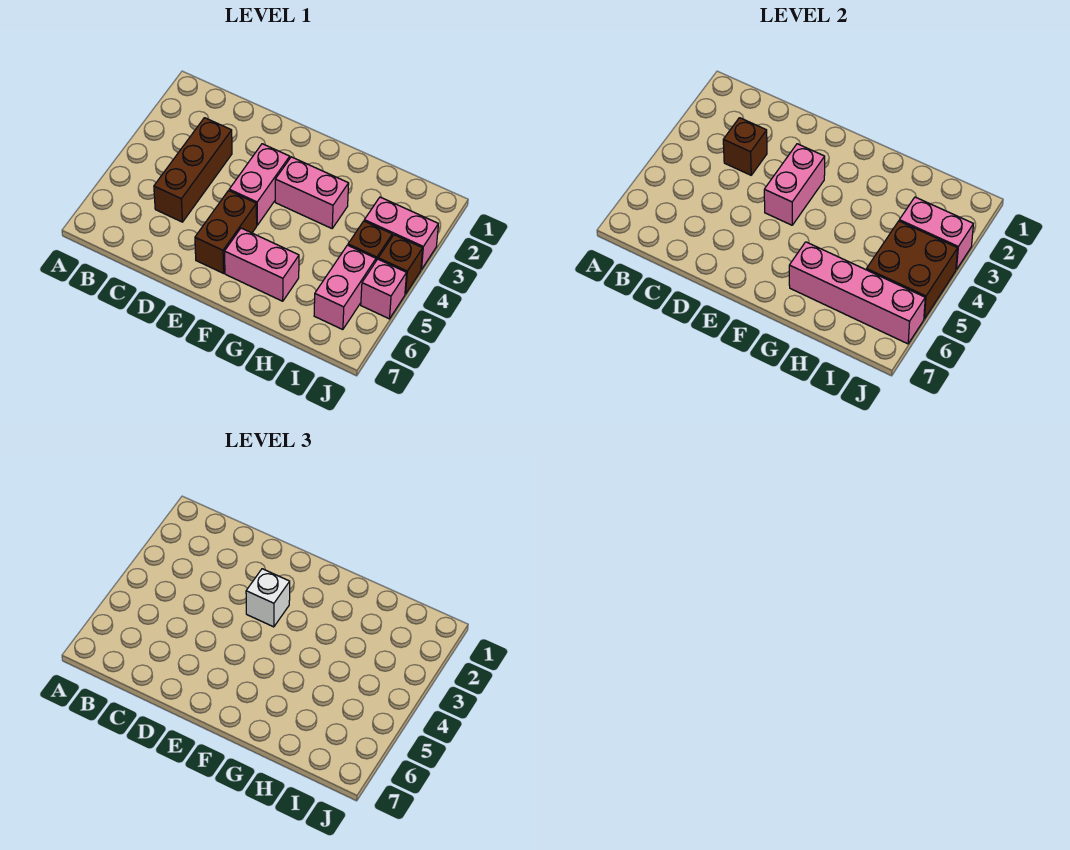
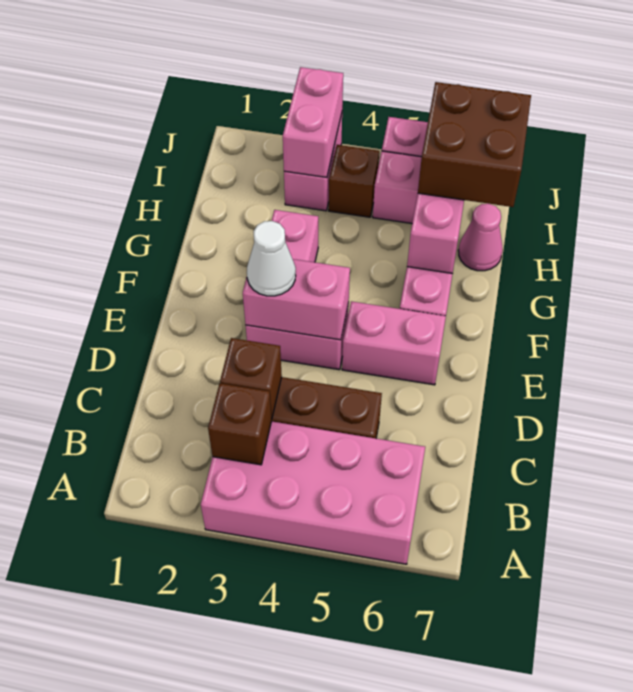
none -> pink 2x4 brick [201,421,425,564]
white 1x1 brick [246,569,290,627] -> white 1x1 cone [247,221,296,296]
brown 1x2 brick [195,191,257,273] -> pink 1x2 brick [342,301,446,385]
none -> pink 1x1 cone [458,204,503,271]
brown 2x2 brick [866,221,958,319] -> brown 2x2 brick moved to [418,82,531,207]
brown 1x1 brick [378,235,423,294] -> brown 1x1 brick moved to [208,383,271,465]

